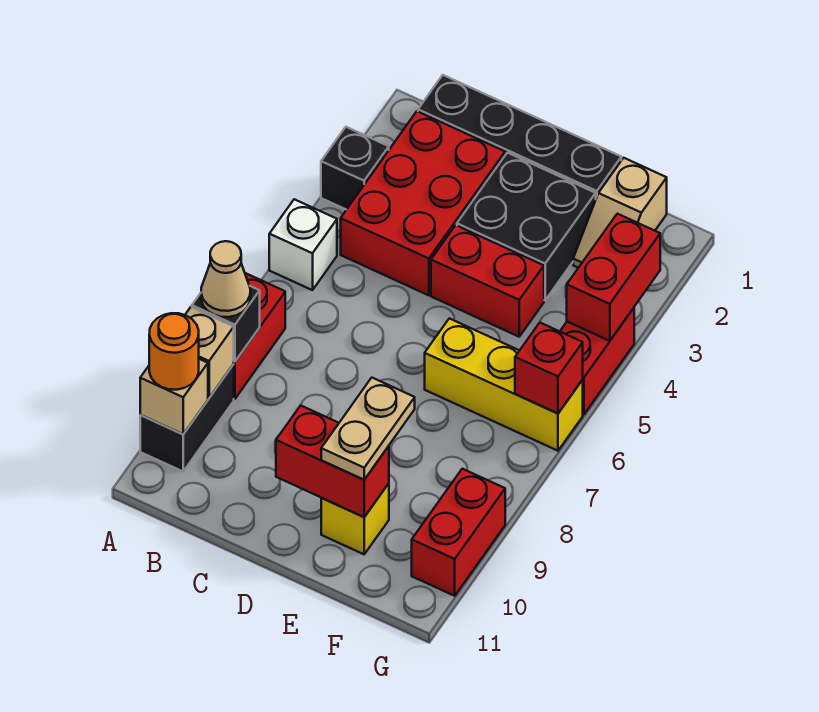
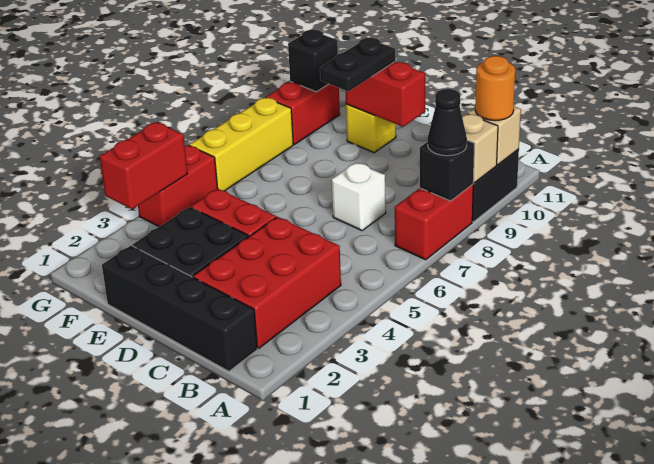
black 1x1 brick [321,127,389,210] -> black 1x1 brick moved to [288,30,338,92]
white 1x1 brick [269,199,337,290] -> white 1x1 brick moved to [332,162,386,231]
tan 1x1 cone [201,241,250,317] -> black 1x1 cone [428,89,467,156]
yellow 1x3 brick [425,318,583,451] -> yellow 1x3 brick turned to [189,98,293,191]
tan 1x2 plate [321,378,415,480] -> black 1x2 plate [320,38,395,91]
tan 1x2 slope [573,158,667,268] -> none
red 1x1 brick [515,323,583,413] -> none

